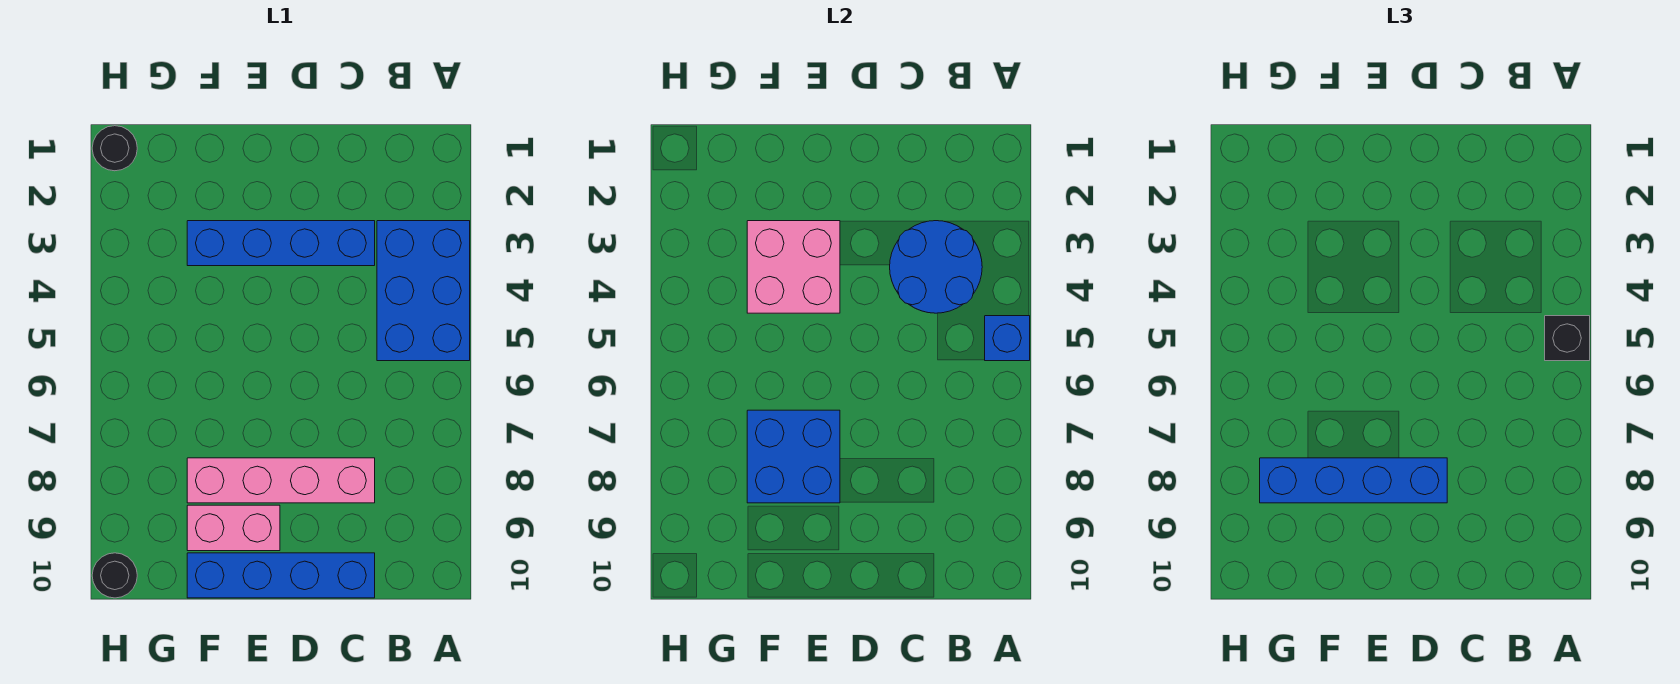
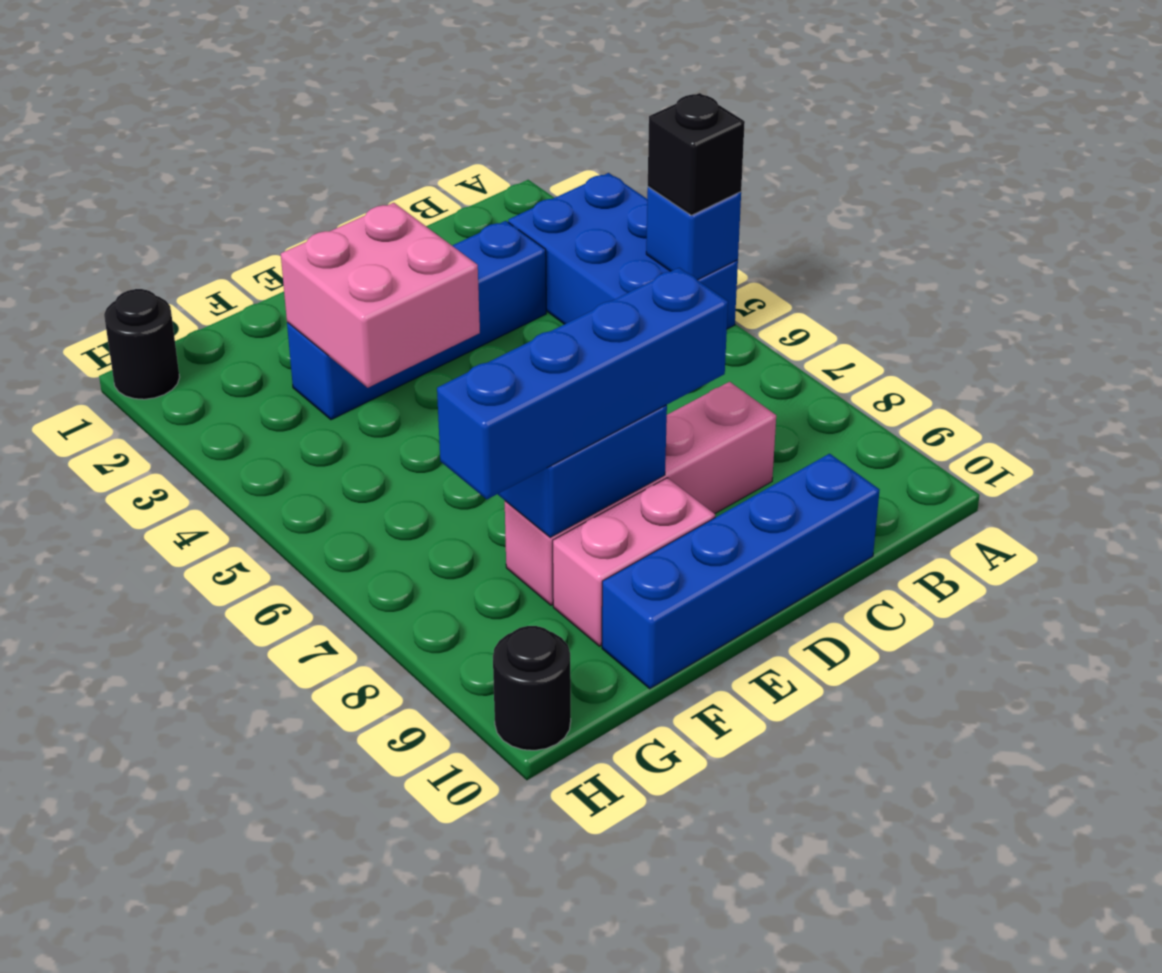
blue 2x2 round brick [890,221,982,313] -> none

